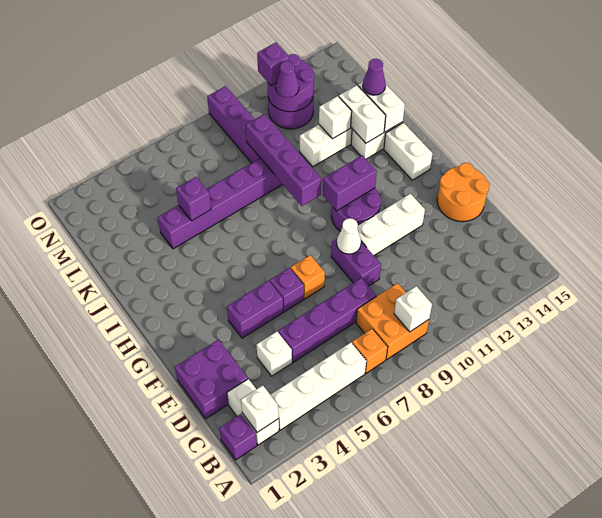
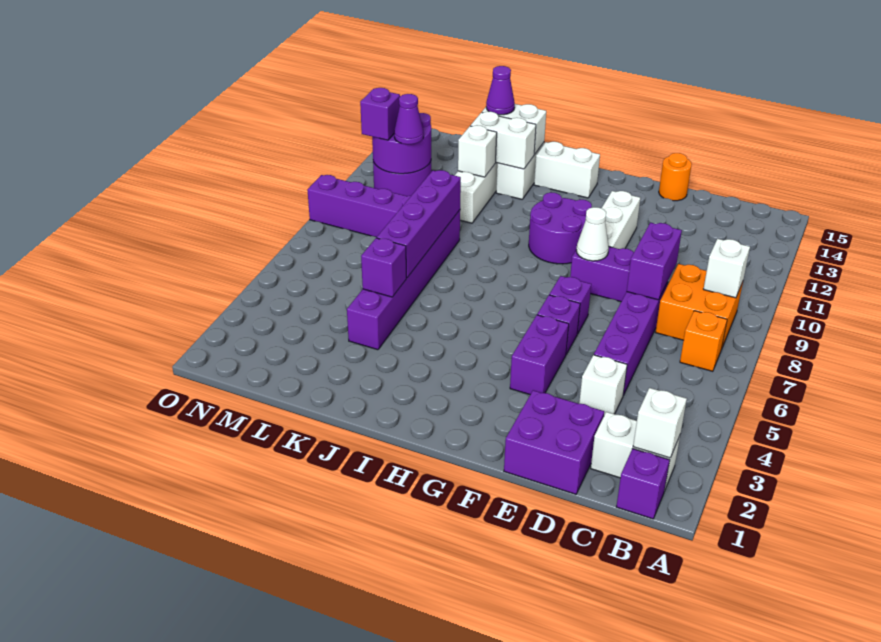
white 1x4 brick [271,343,366,430] -> none
orange 2x2 round brick [437,163,490,222] -> orange 1x1 round brick [659,153,692,201]
orange 1x1 brick [291,255,325,299] -> purple 1x1 brick [549,276,591,334]
purple 1x2 brick [323,155,377,211] -> purple 1x2 brick moved to [627,223,682,300]
purple 1x4 brick [246,114,321,206] -> purple 1x4 brick turned to [377,170,461,278]

